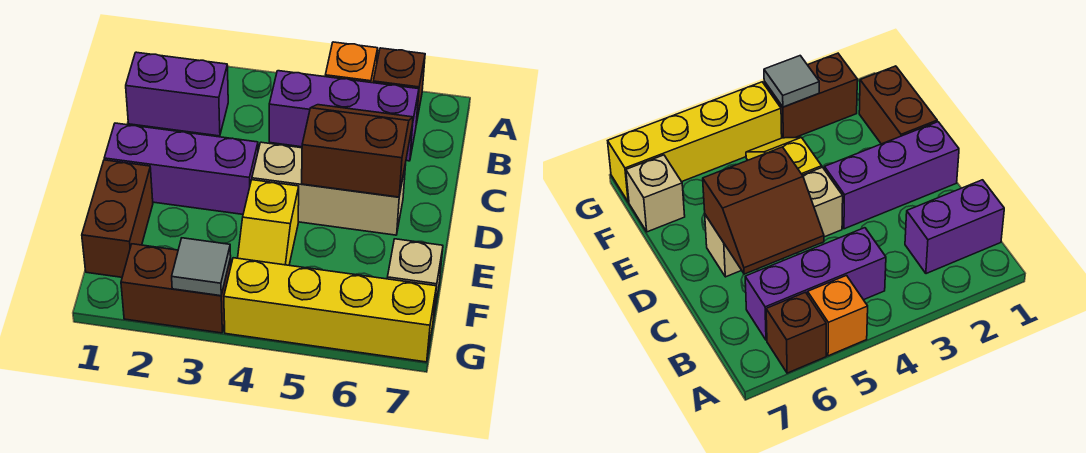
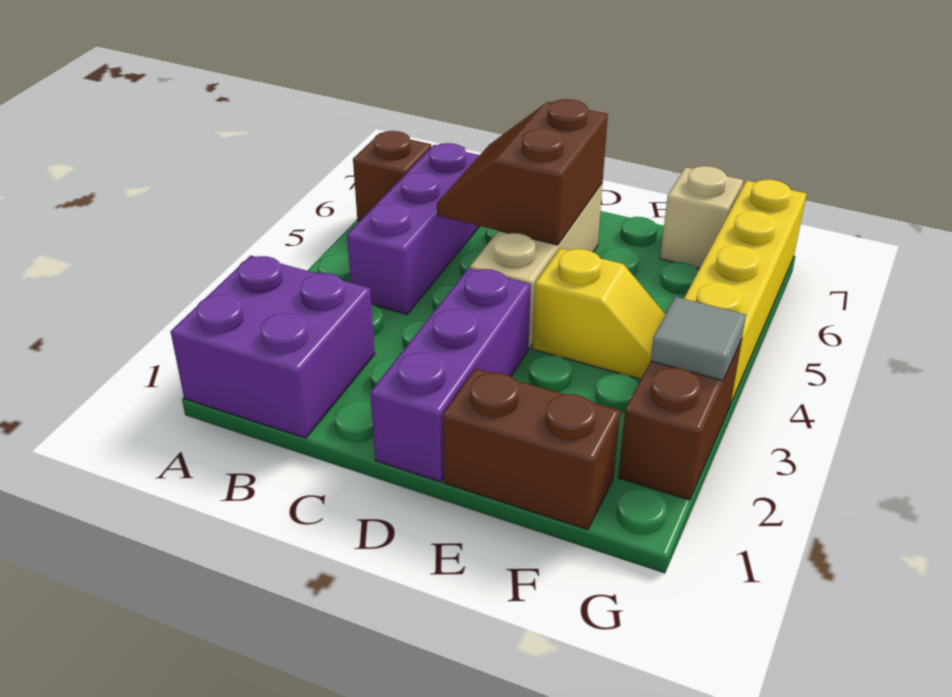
orange 1x1 brick [325,42,378,83] -> none
purple 1x2 brick [126,52,228,136] -> purple 2x2 brick [171,255,375,438]

